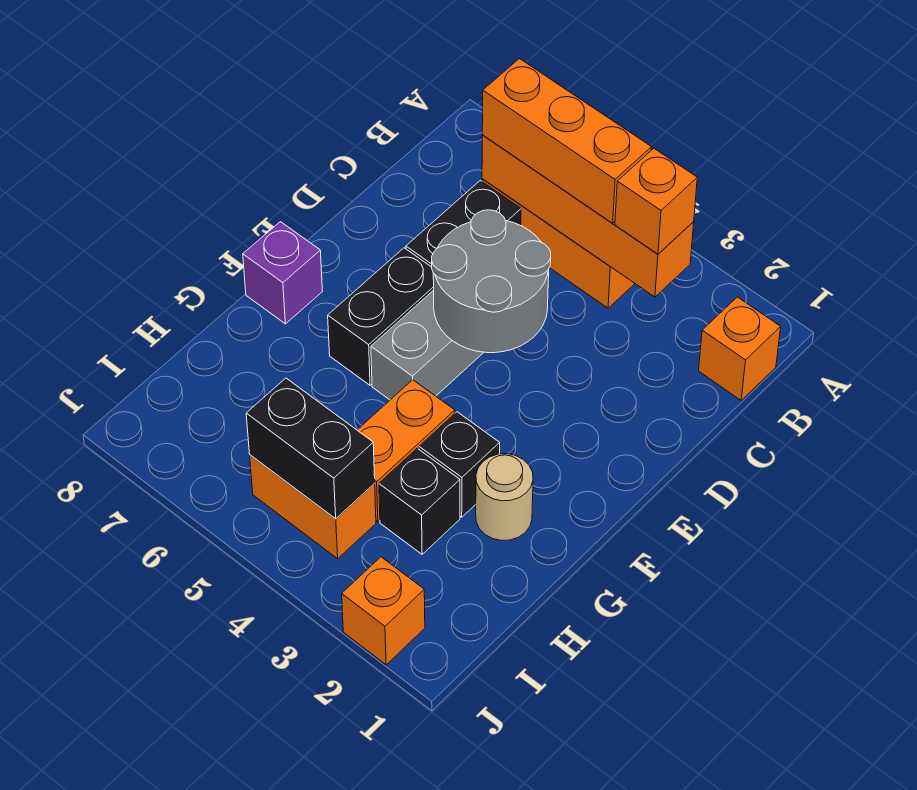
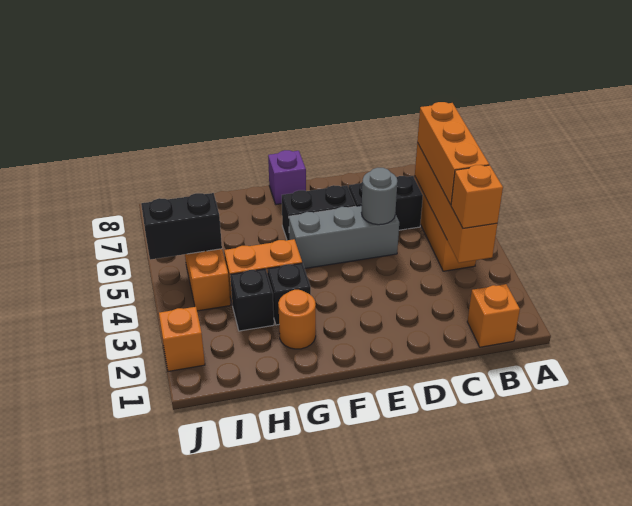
grey 2x2 round brick [432,210,551,353] -> grey 1x1 round brick [361,168,397,225]
tan 1x1 round brick [476,454,533,541] -> orange 1x1 round brick [278,290,316,349]
black 1x2 brick [246,378,375,519] -> black 1x2 brick turned to [141,193,222,260]

